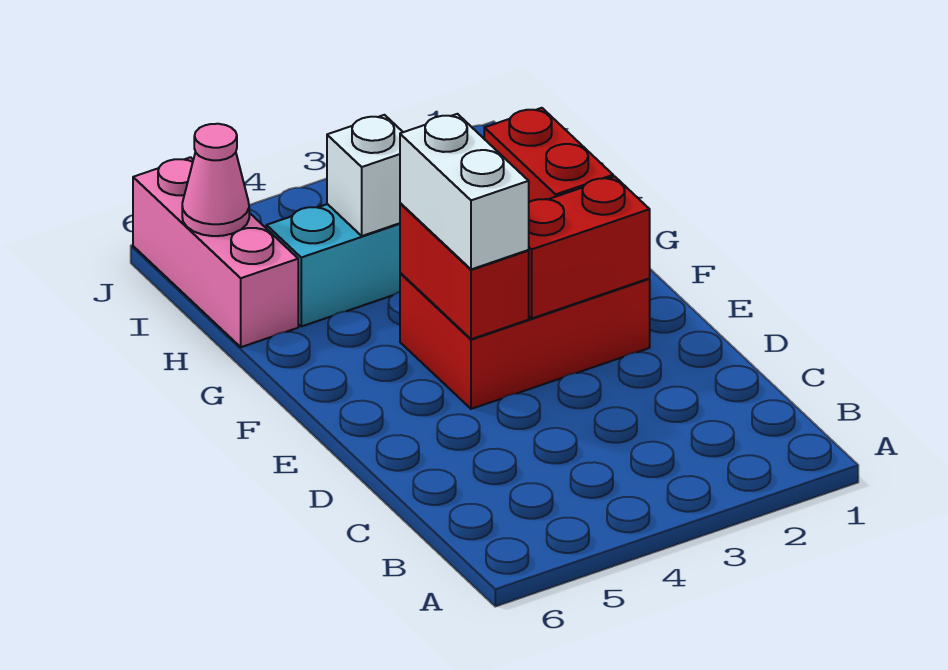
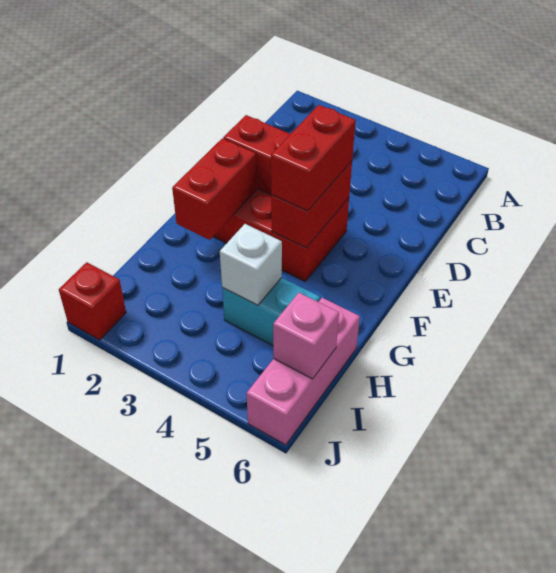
white 1x2 brick [400,114,529,269] -> red 1x2 brick [271,105,356,211]
pink 1x1 cone [182,124,249,236] -> pink 1x1 brick [273,293,339,379]
none -> red 1x1 brick [59,262,126,340]

